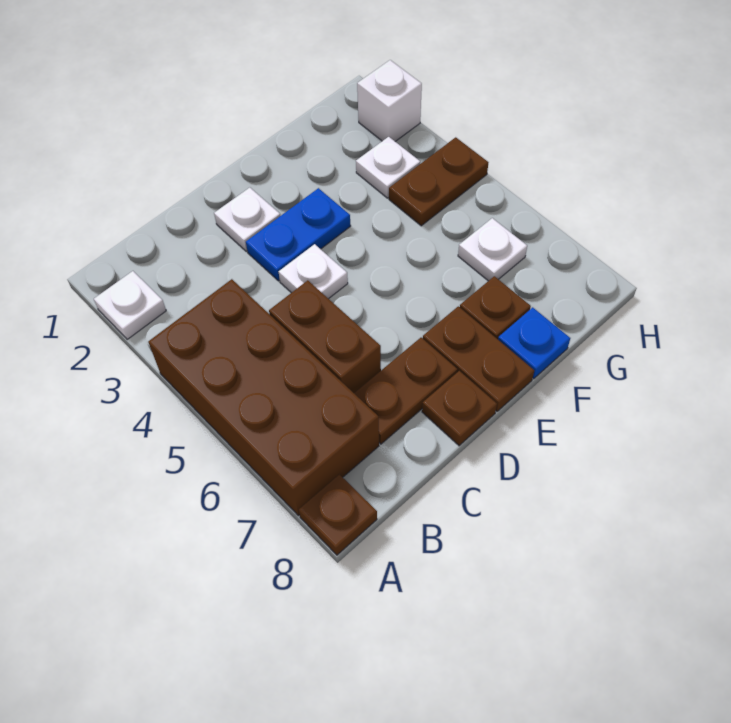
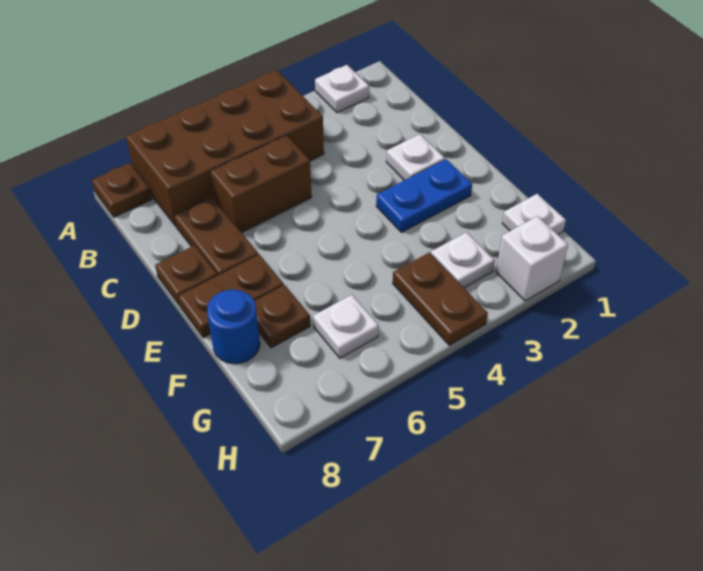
blue 1x2 plate [246,188,351,281] -> blue 1x2 plate turned to [376,159,472,232]
white 1x1 plate [279,244,348,299] -> white 1x1 plate moved to [502,194,566,234]
blue 1x1 plate [498,307,570,379] -> blue 1x1 round brick [207,290,260,364]

